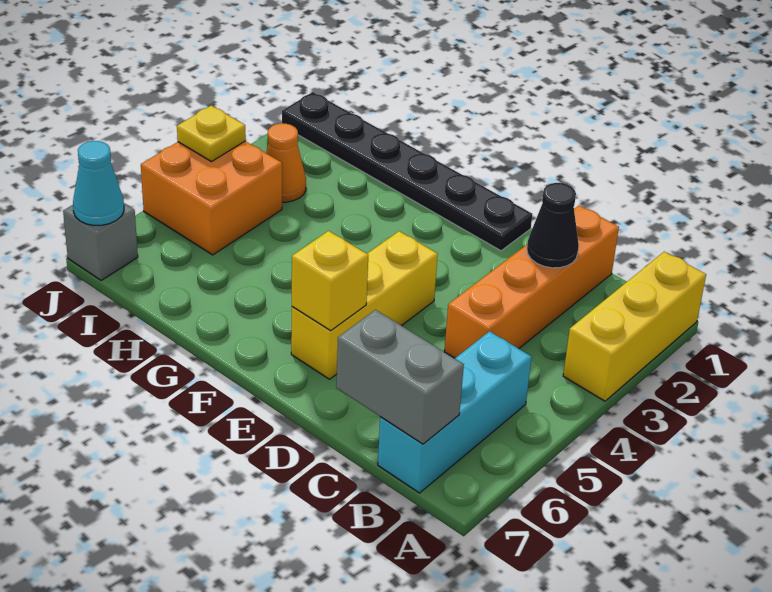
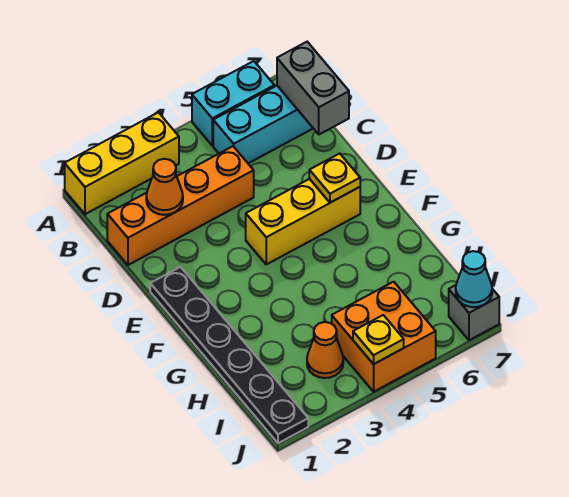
none -> cyan 1x2 brick [192,61,274,146]
black 1x1 cone [527,183,579,268] -> orange 1x1 cone [146,159,183,215]
yellow 1x1 brick [292,231,368,331] -> yellow 1x1 plate [309,153,360,203]

